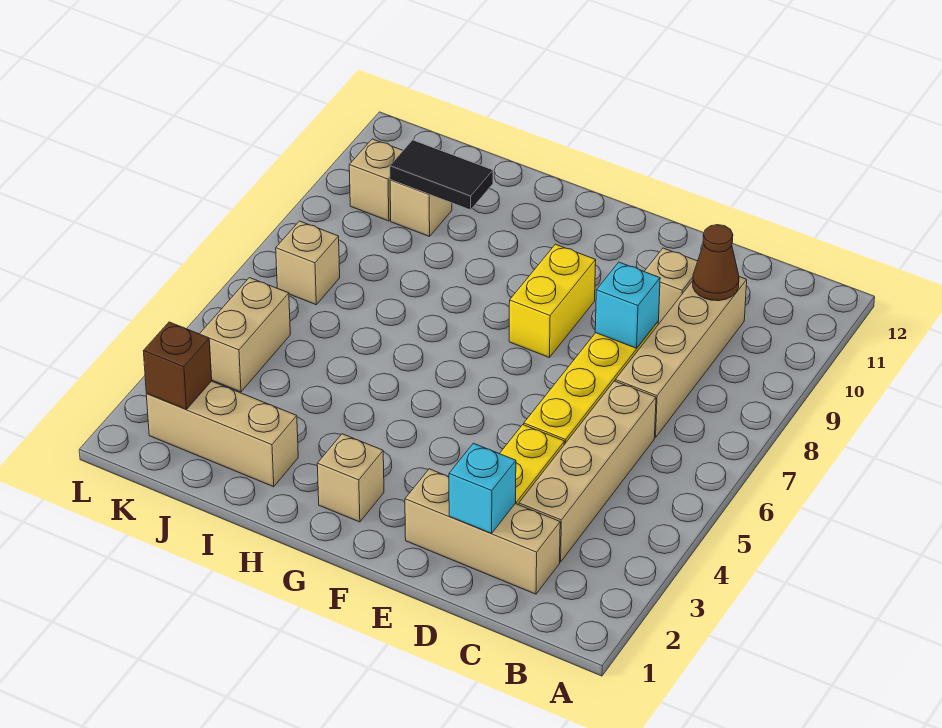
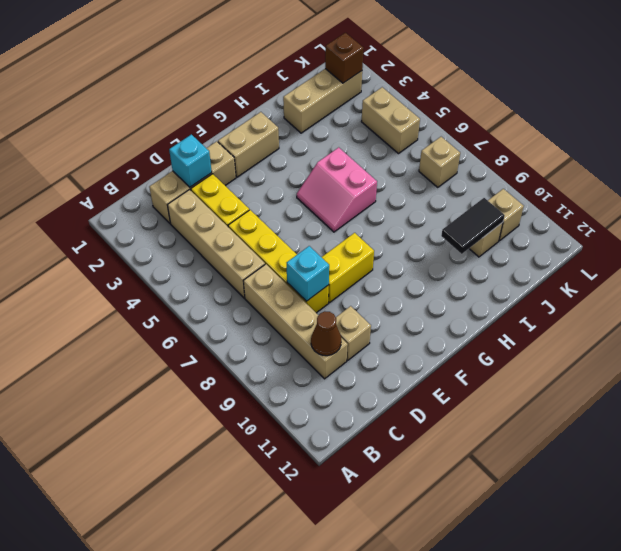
yellow 1x2 brick [509,244,596,358] -> yellow 1x2 brick turned to [322,233,374,303]
tan 1x1 brick [317,434,384,522] -> tan 1x2 brick [218,112,279,177]
none -> pink 2x2 slope [297,147,377,232]

